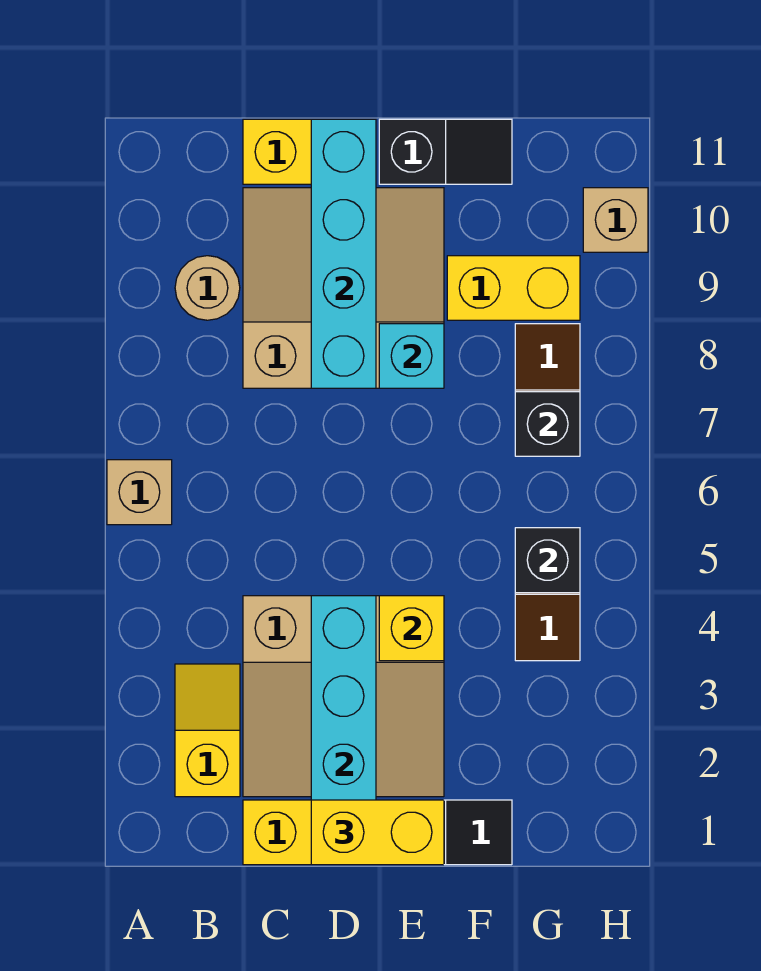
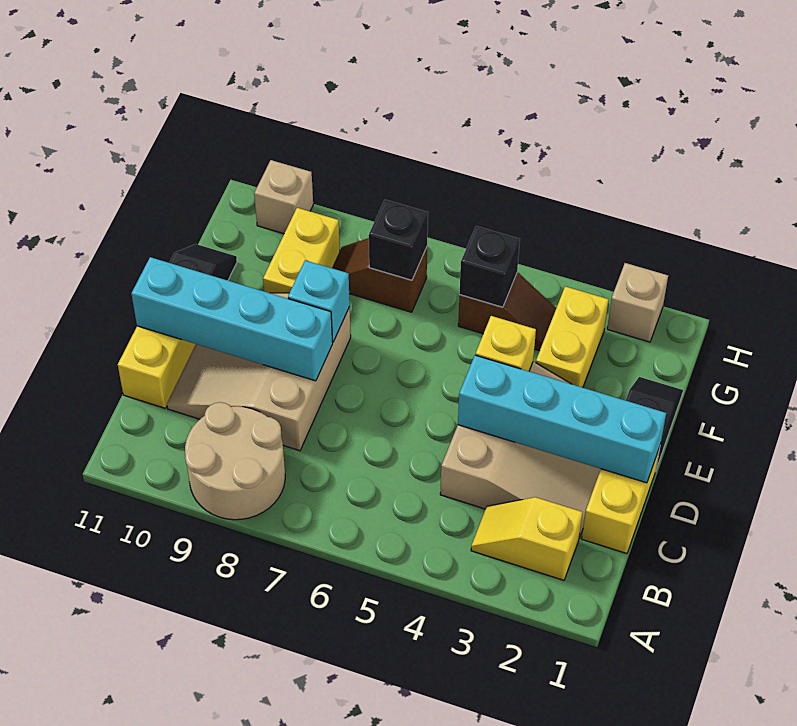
tan 1x1 brick [107,460,172,525] -> tan 1x1 brick moved to [607,263,668,342]
tan 1x1 round brick [175,256,240,320] -> tan 2x2 round brick [185,402,285,520]
yellow 1x2 brick [311,800,444,865] -> yellow 1x2 brick moved to [536,286,609,388]

